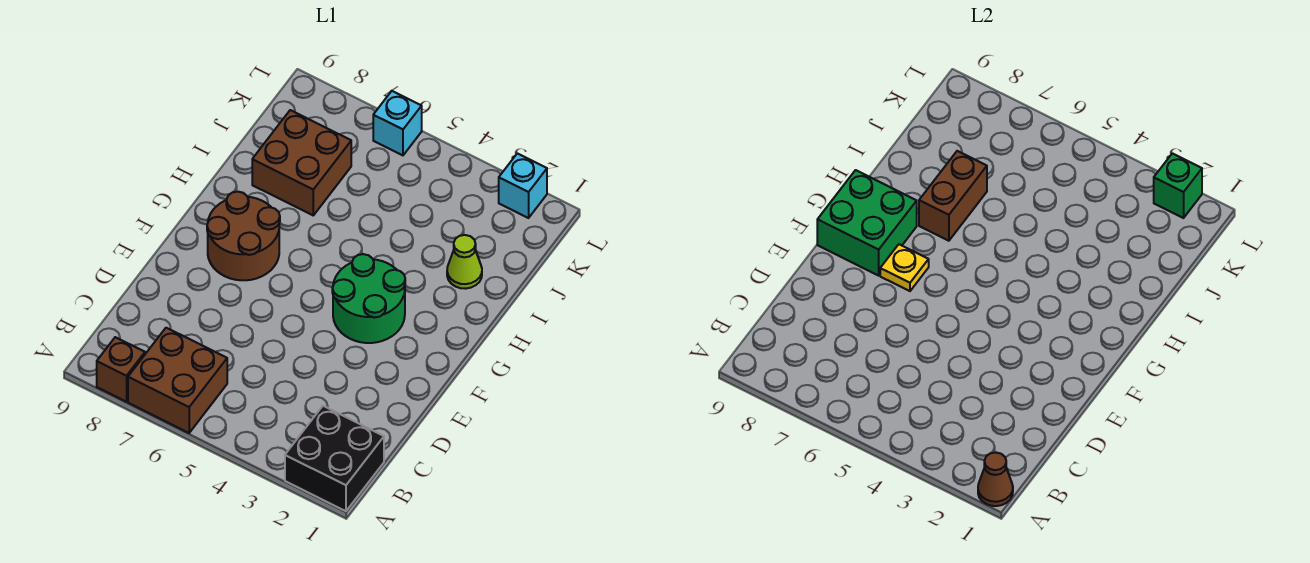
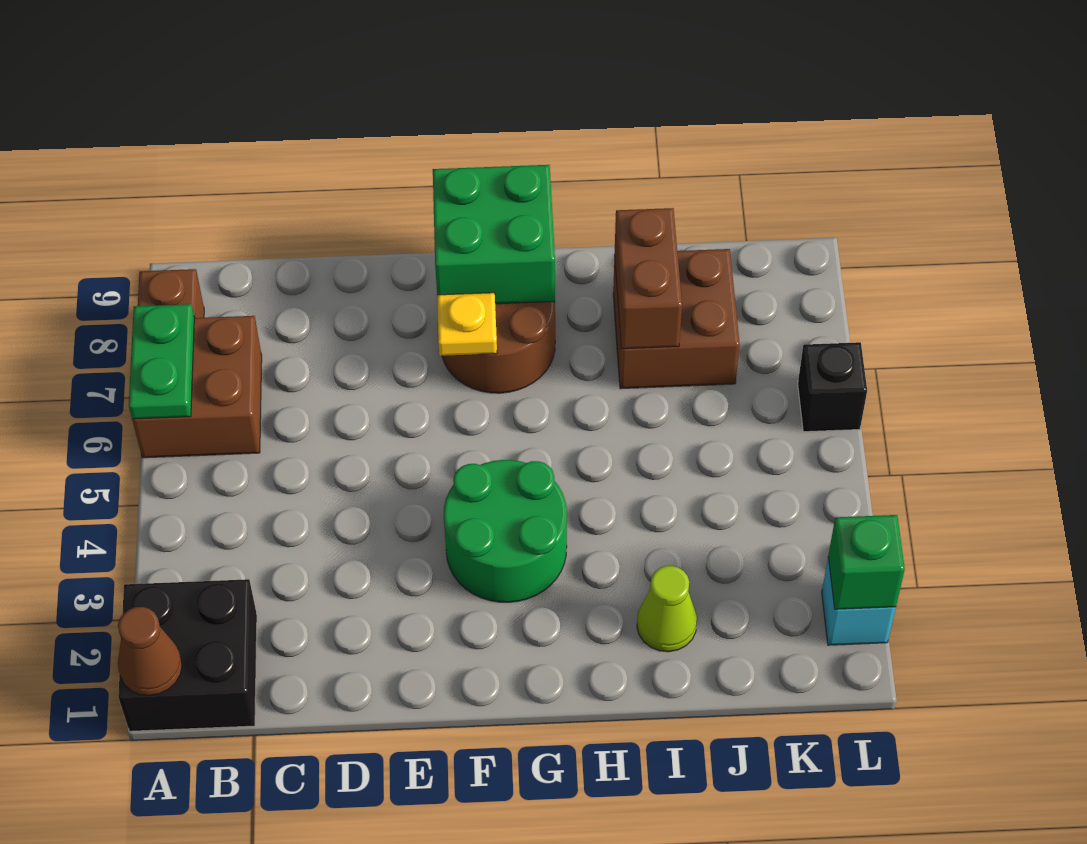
none -> green 1x2 plate [129,304,194,419]
brown 1x2 brick [919,151,987,241] -> brown 1x2 brick turned to [615,208,682,349]
cyan 1x1 brick [373,91,422,155] -> black 1x1 brick [798,342,867,432]

